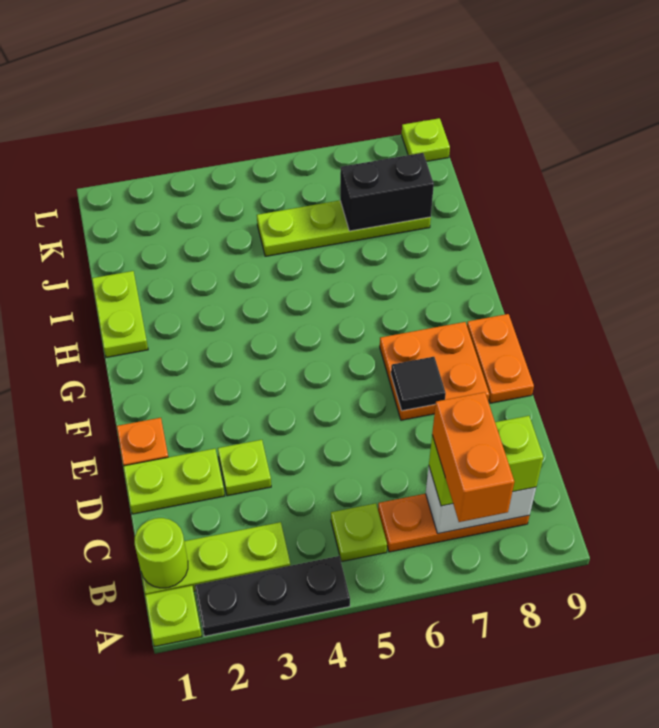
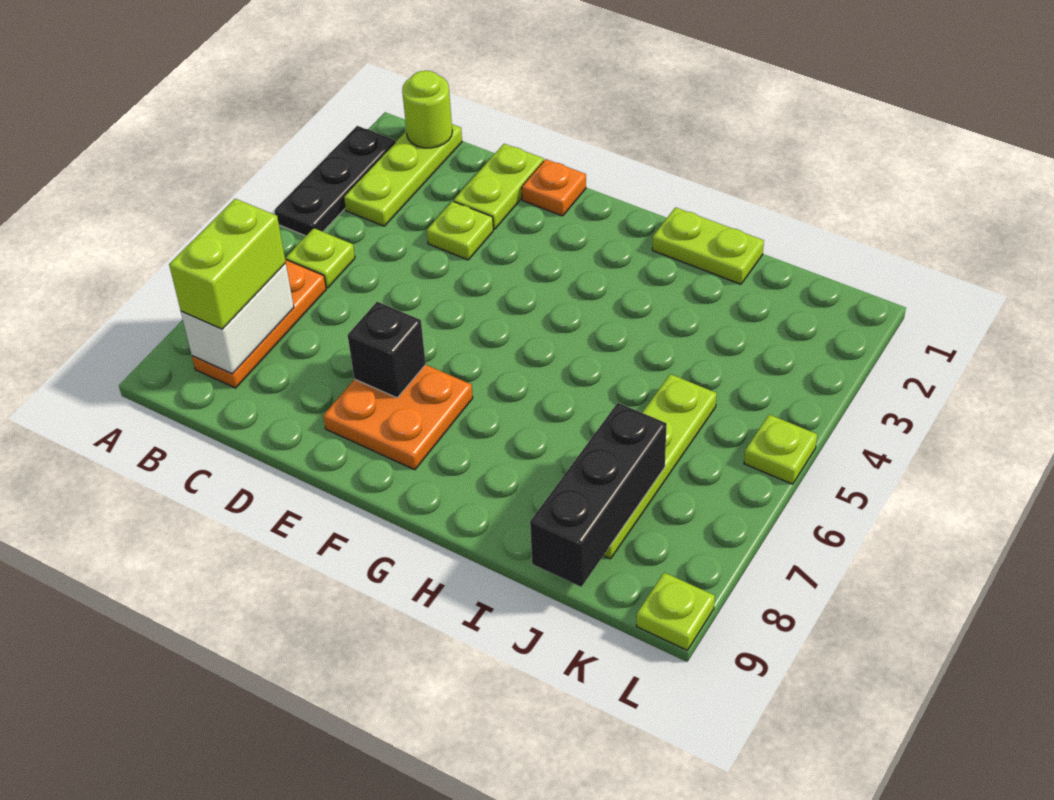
lime 1x1 plate [145,586,202,647] -> lime 1x1 plate moved to [744,415,817,484]
orange 1x2 brick [432,392,514,522] -> none
black 1x1 tile [391,357,446,411] -> black 1x1 brick [348,302,426,398]
orange 1x2 plate [467,314,534,403] -> none
black 1x2 brick [340,153,434,231] -> black 1x3 brick [530,403,667,587]

